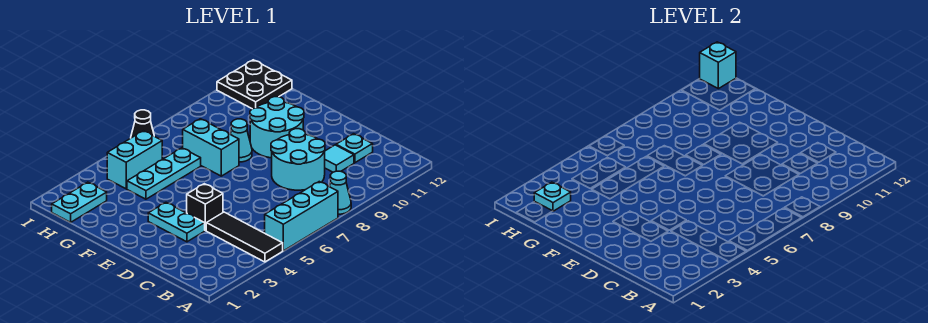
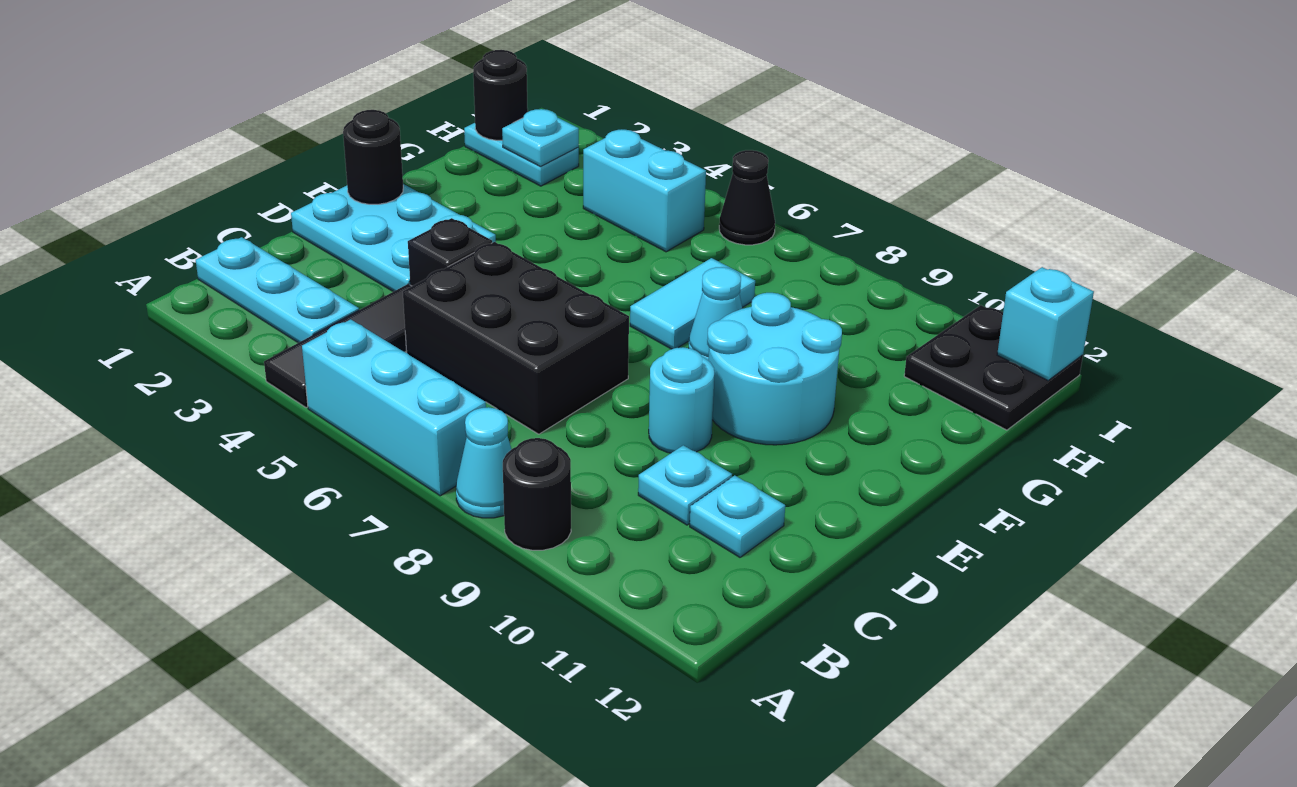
none -> black 1x1 round brick [503,438,571,550]
none -> black 2x3 brick [403,242,629,434]
cyan 2x2 round brick [271,129,325,190] -> cyan 1x1 round brick [649,347,714,453]
cyan 1x1 tile [325,145,354,172] -> cyan 1x1 plate [638,445,732,525]
cyan 1x2 plate [148,203,205,242] -> cyan 2x3 plate [291,184,496,292]
none -> black 1x1 round brick [343,110,403,204]
cyan 1x2 brick [183,119,239,176] -> cyan 1x2 tile [630,258,755,349]
cyan 1x3 plate [127,148,201,199] -> cyan 1x3 plate moved to [196,237,359,343]
none -> black 1x1 round brick [473,50,528,140]

